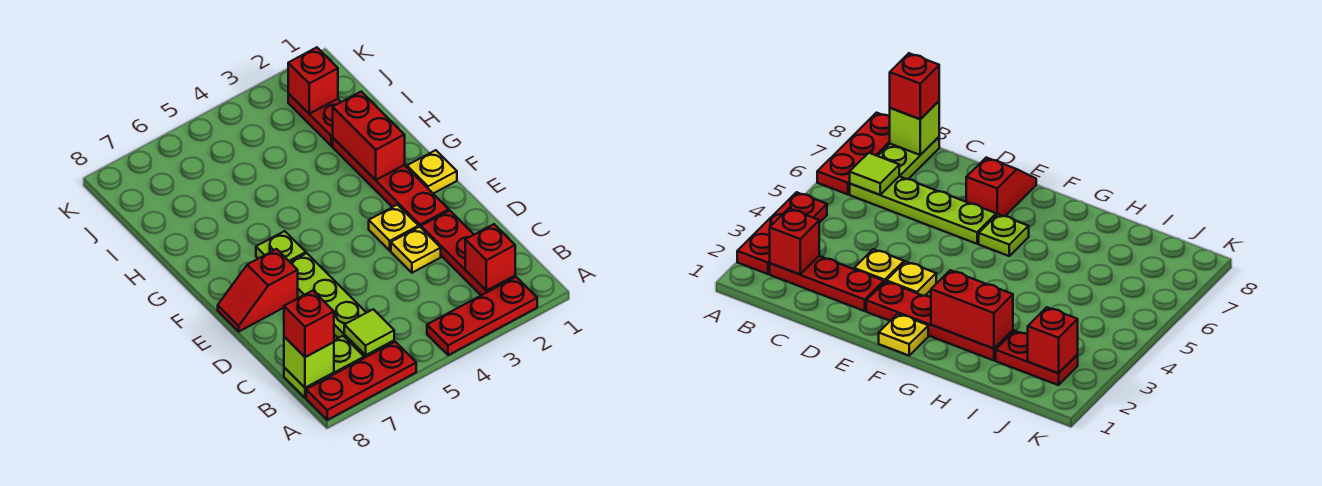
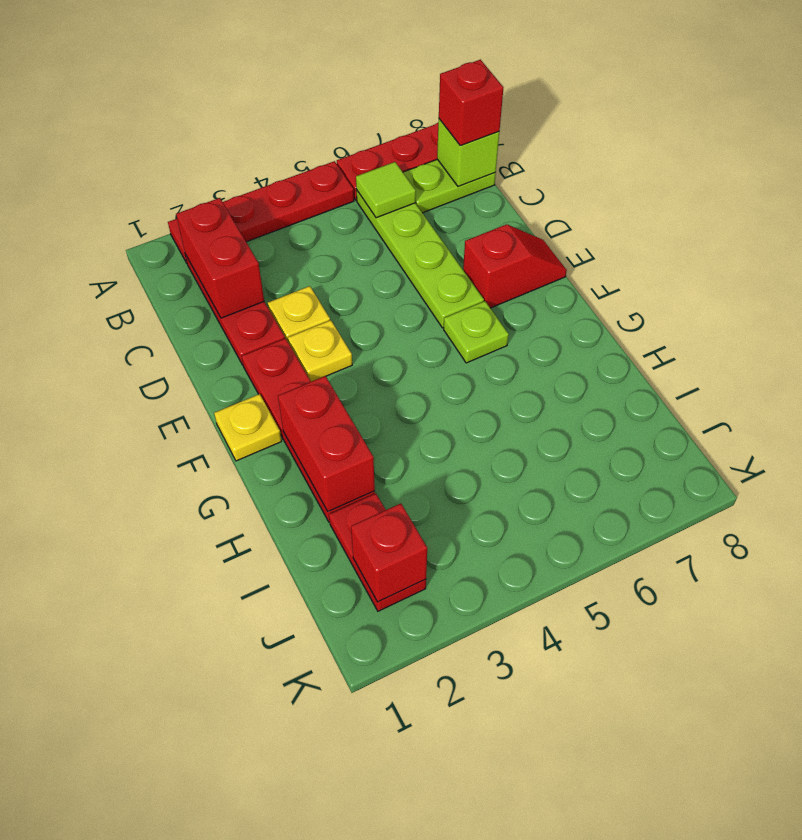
red 1x3 plate [427,277,537,355] -> red 1x4 plate [168,161,354,263]
red 1x1 brick [465,224,515,291] -> red 1x2 brick [176,198,264,318]

